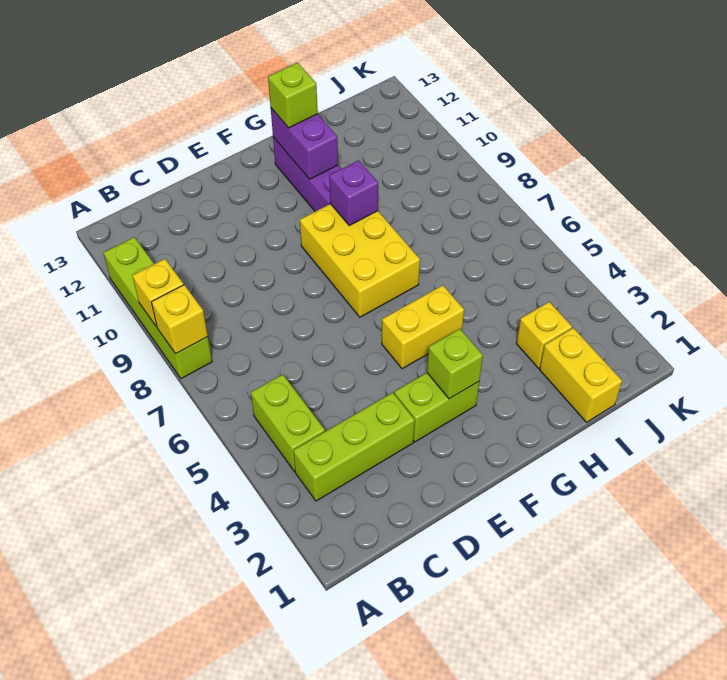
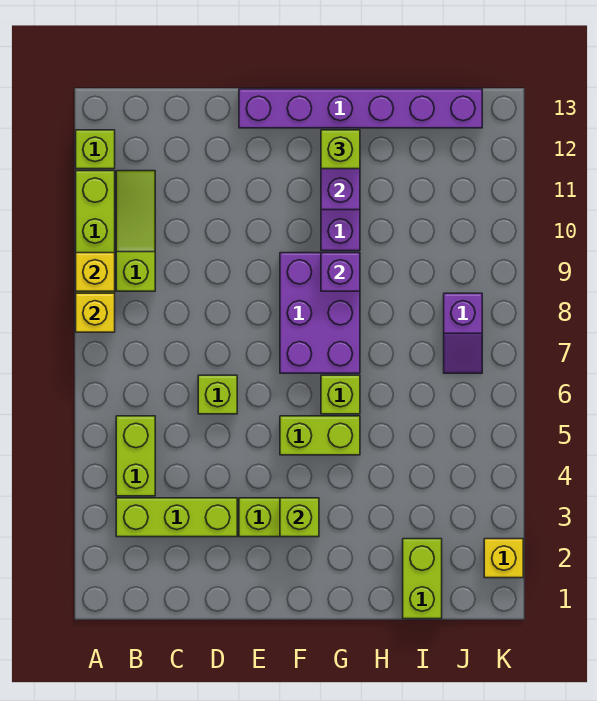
none -> lime 1x1 brick [76,130,115,169]
none -> lime 1x3 slope [116,171,155,291]
none -> lime 1x1 brick [198,375,237,414]
none -> purple 1x6 brick [239,89,482,128]
yellow 1x2 brick [382,285,464,369] -> lime 1x2 brick [280,416,360,455]
yellow 2x3 brick [300,204,420,317] -> purple 2x3 brick [280,253,360,373]
none -> lime 1x1 brick [321,375,360,414]
yellow 1x2 brick [539,328,622,422] -> lime 1x2 brick [403,539,442,619]
yellow 1x1 brick [516,302,572,368] -> yellow 1x1 brick moved to [484,539,523,578]
none -> purple 1x2 slope [444,293,482,373]

